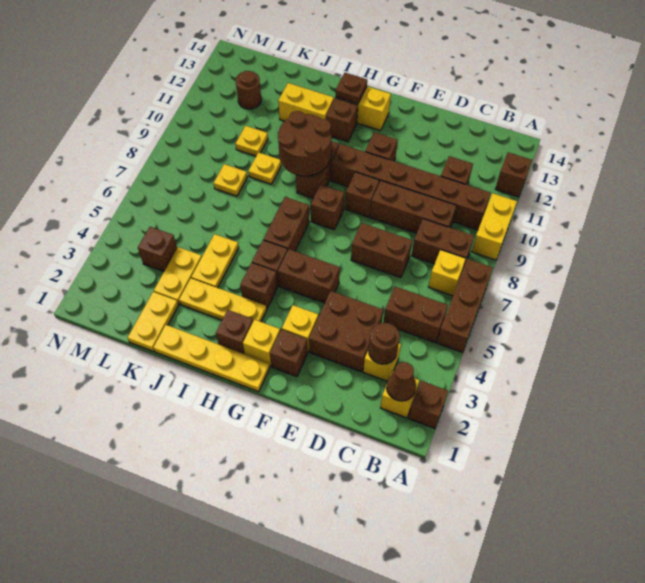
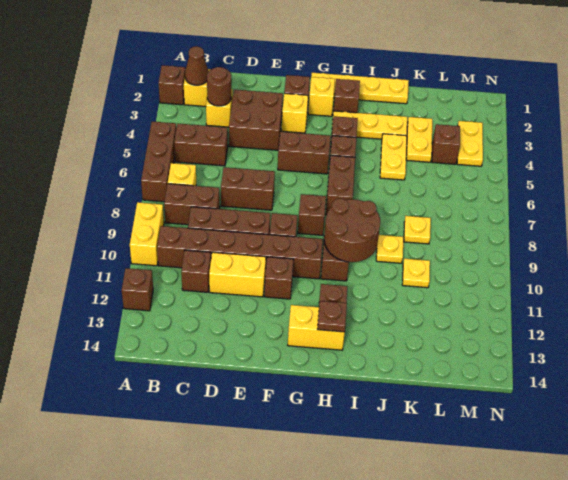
yellow 1x2 brick [278,83,334,121] -> yellow 1x2 brick moved to [209,252,266,297]
yellow 1x2 plate [127,292,178,351] -> yellow 1x2 plate moved to [457,121,483,166]
brown 1x1 round brick [236,71,261,109] -> none

